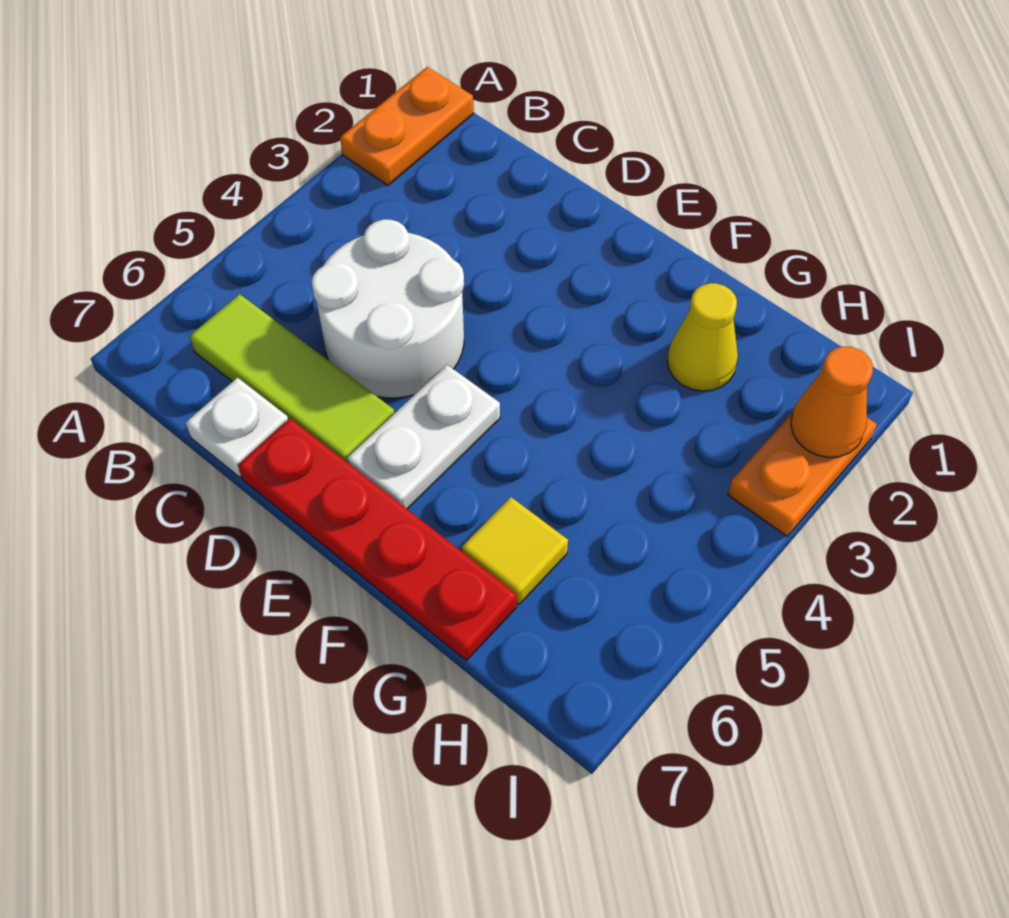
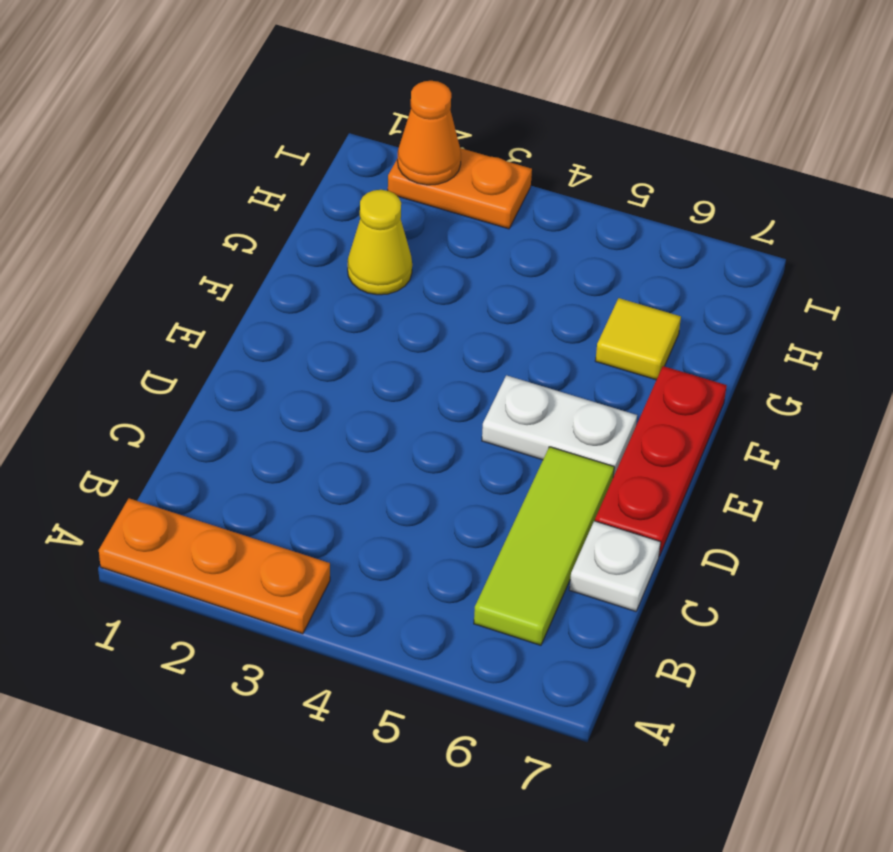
orange 1x2 plate [340,67,473,185] -> orange 1x3 plate [99,498,330,634]
white 2x2 round brick [311,219,464,398] -> none
red 1x4 plate [238,418,517,661] -> red 1x3 plate [595,366,727,556]

